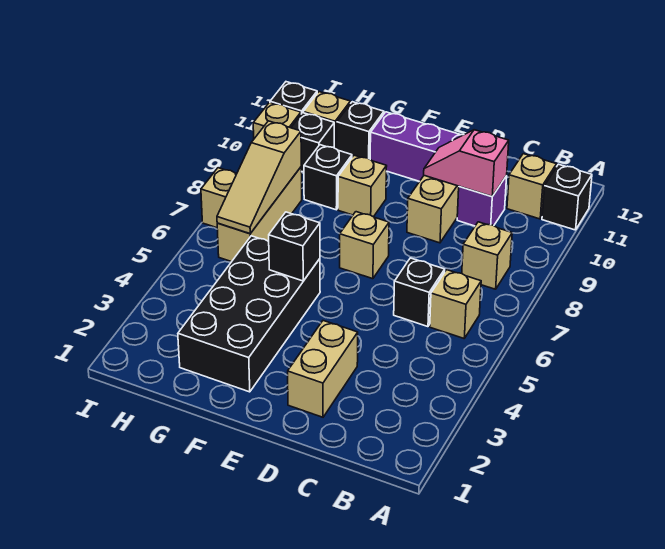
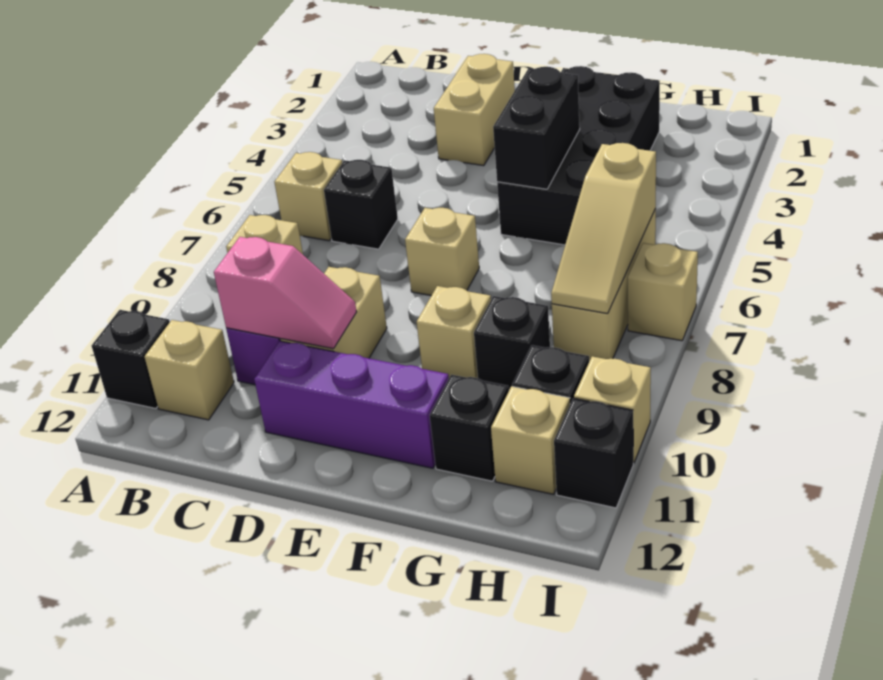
black 1x1 brick [268,212,320,281] -> black 1x2 brick [493,67,580,189]
tan 1x3 slope [217,121,301,234] -> tan 1x3 slope turned to [551,143,656,314]

